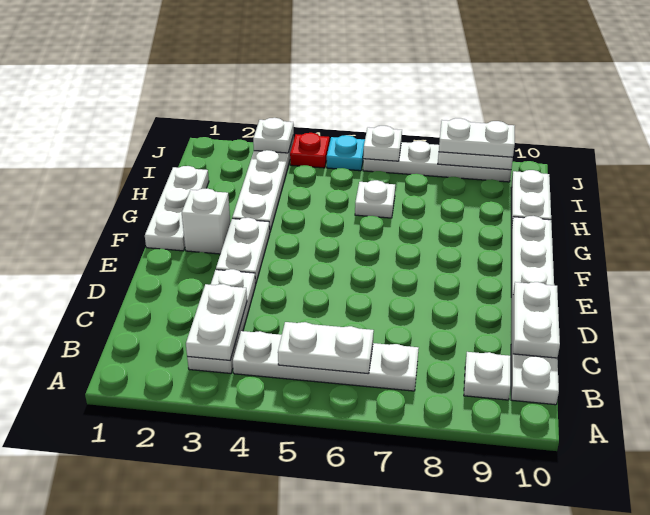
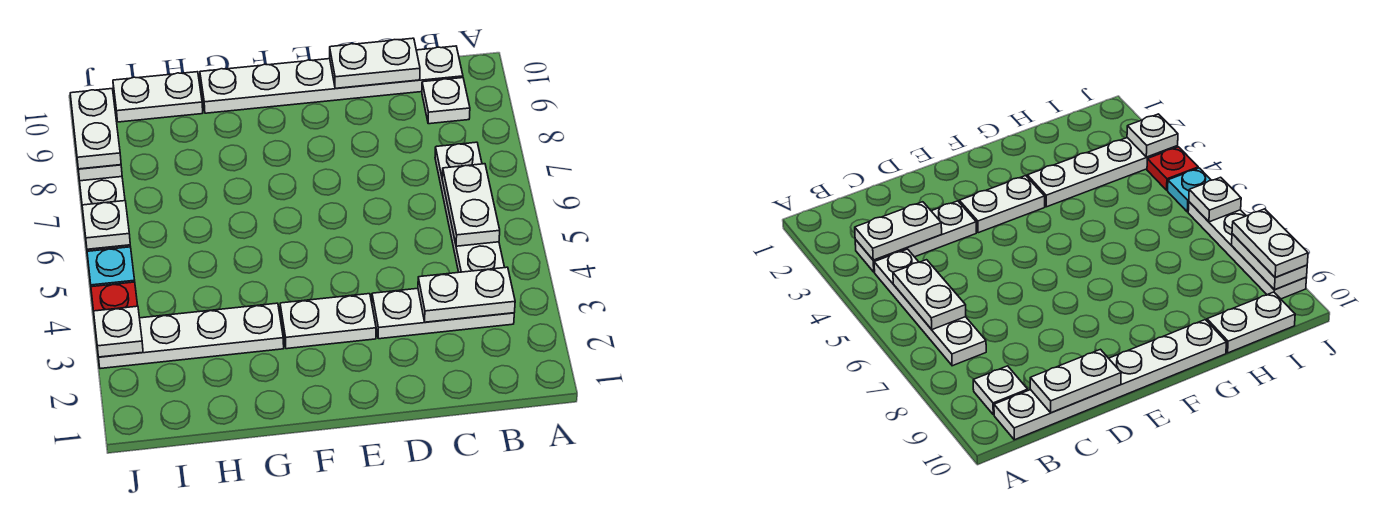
white 1x3 plate [145,166,209,251] -> none
white 1x1 brick [182,188,230,254] -> none
white 1x1 plate [355,180,395,218] -> none

